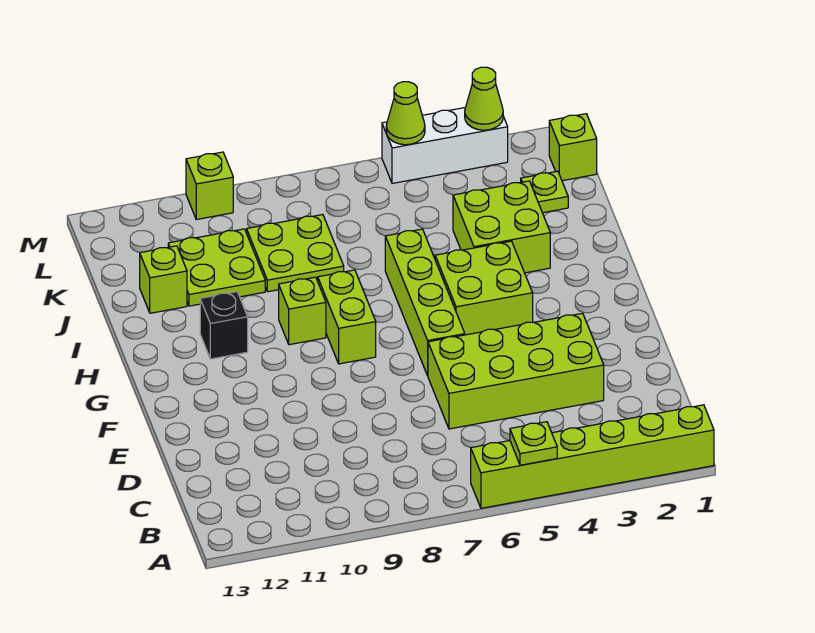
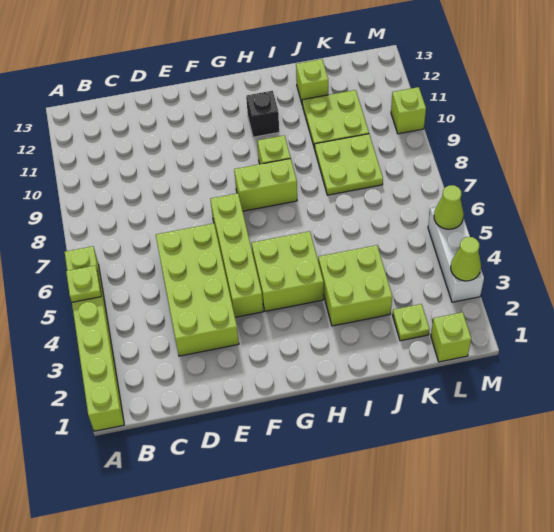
lime 1x4 brick [385,229,465,376] -> lime 1x4 brick turned to [210,193,263,317]

